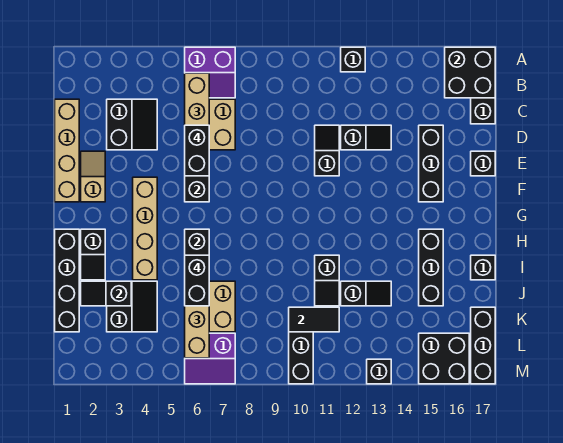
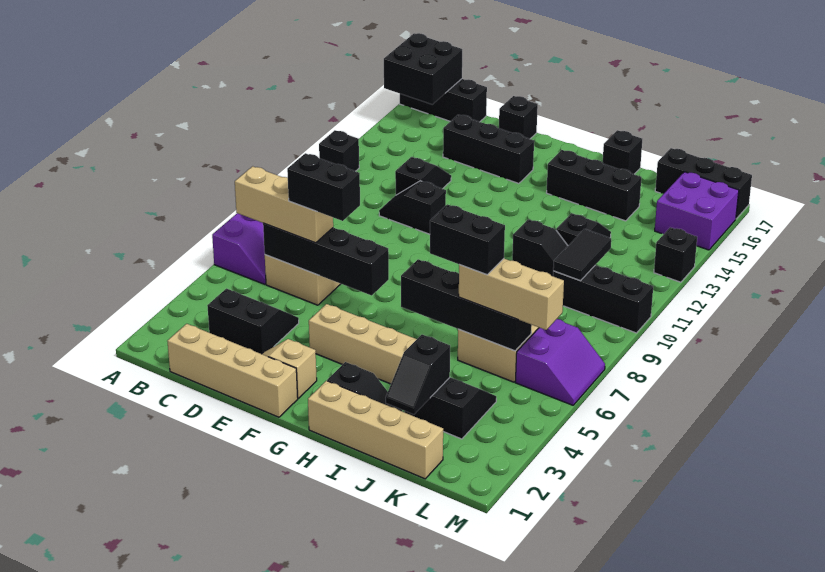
black 1x4 brick [55,229,79,332] -> tan 1x4 brick [308,381,443,479]
black 2x2 brick [419,333,469,384] -> purple 2x2 brick [655,172,739,250]

